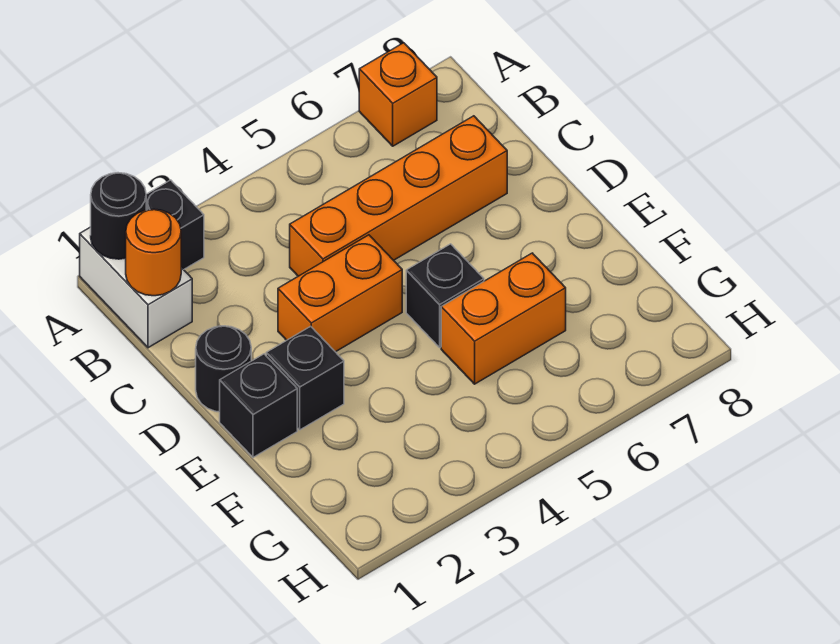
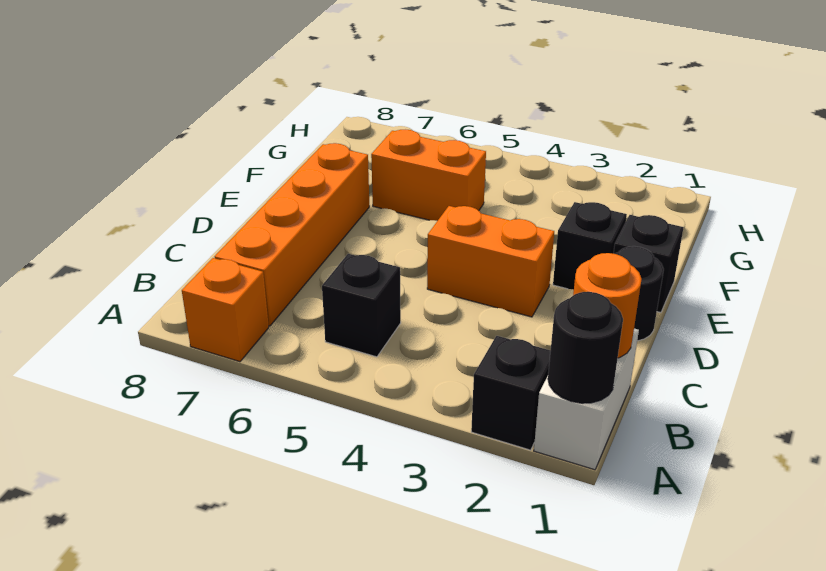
orange 1x4 brick [290,116,507,276] -> orange 1x4 brick turned to [215,143,369,326]
black 1x1 brick [406,244,484,347] -> black 1x1 brick moved to [322,254,401,357]

